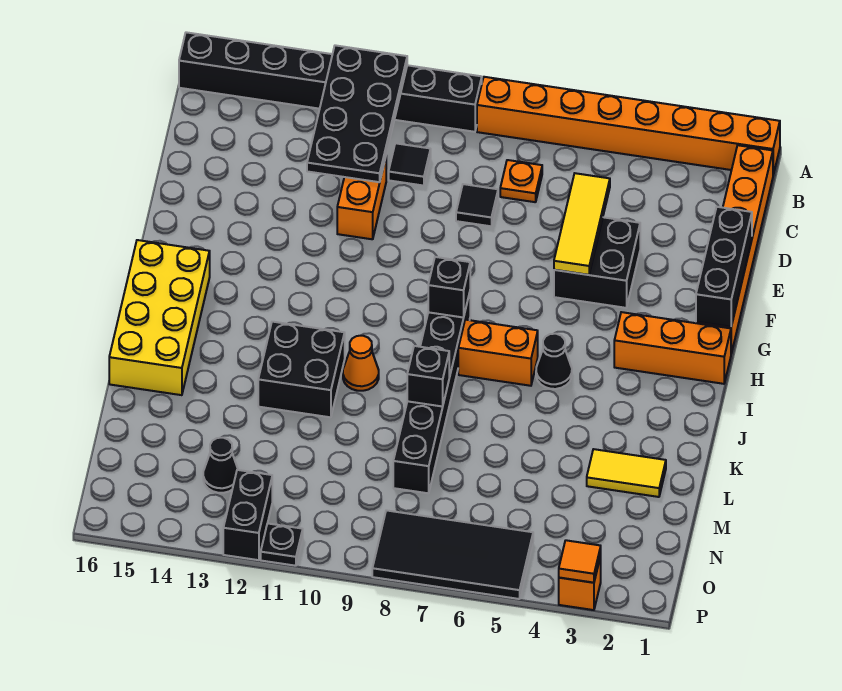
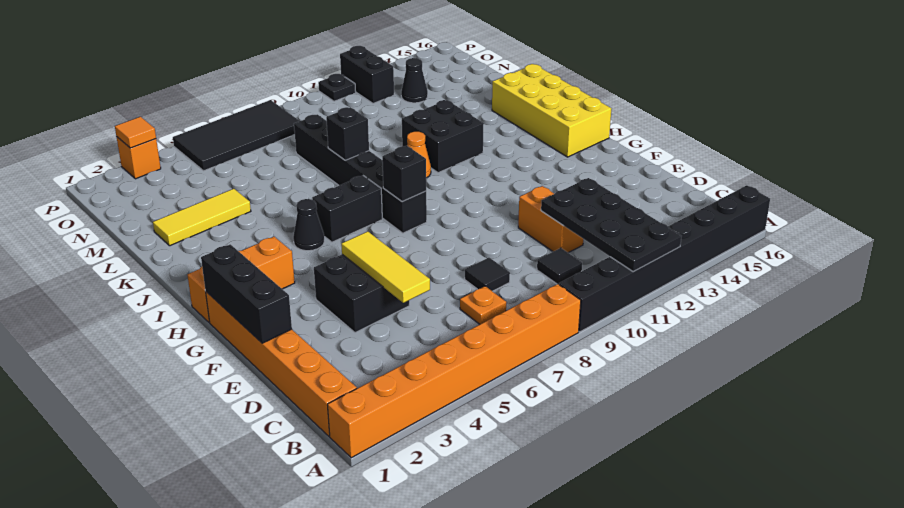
orange 1x2 brick [458,320,538,386] -> black 1x2 brick [312,176,382,242]
yellow 1x2 tile [587,449,666,497] -> yellow 1x3 tile [153,189,251,246]

